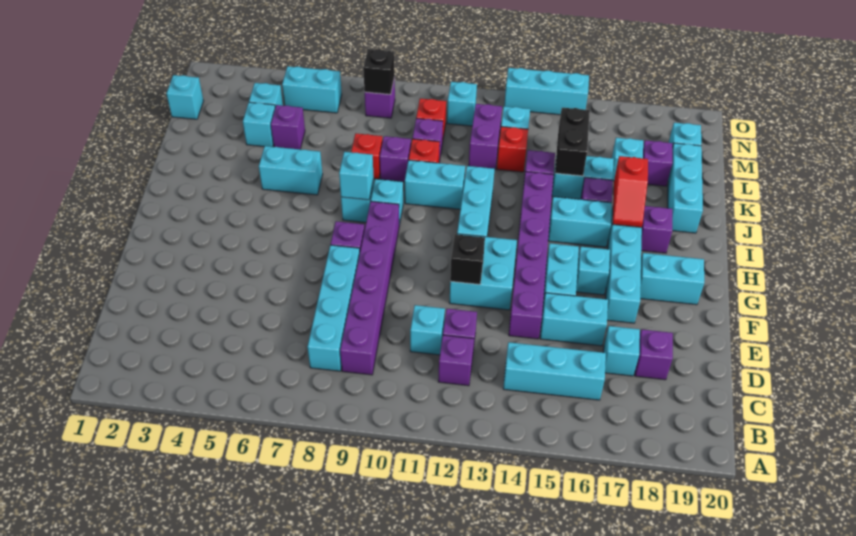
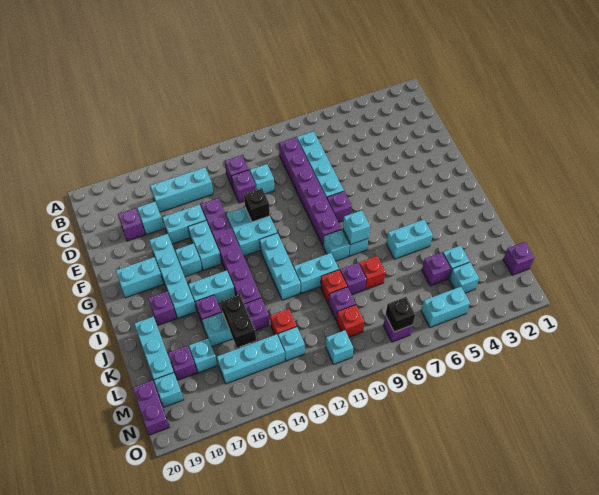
red 1x2 slope [612,156,648,227] -> none
purple 1x2 brick [469,104,502,169] -> purple 1x2 brick moved to [133,380,169,435]
cyan 1x1 brick [166,75,203,119] -> purple 1x1 brick [503,242,534,275]
cyan 1x3 brick [504,68,589,115] -> cyan 1x3 brick moved to [217,334,285,384]

